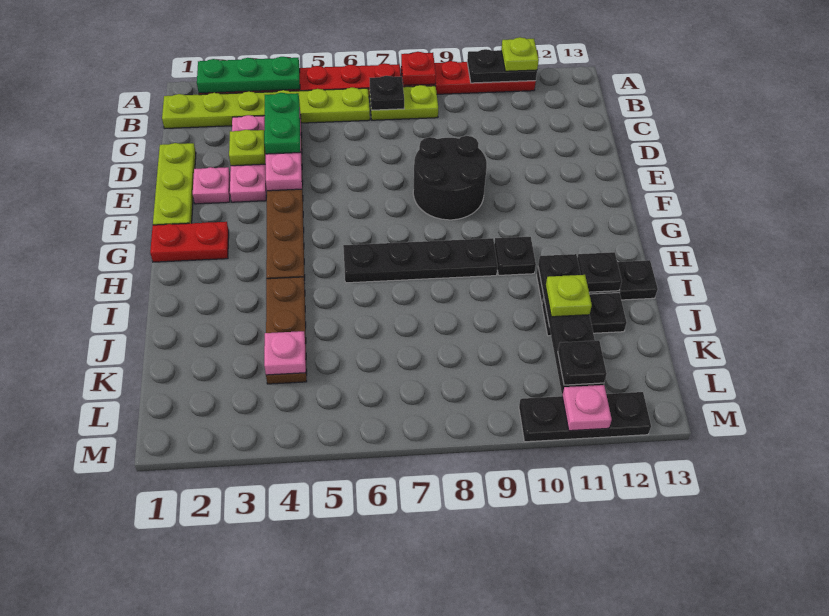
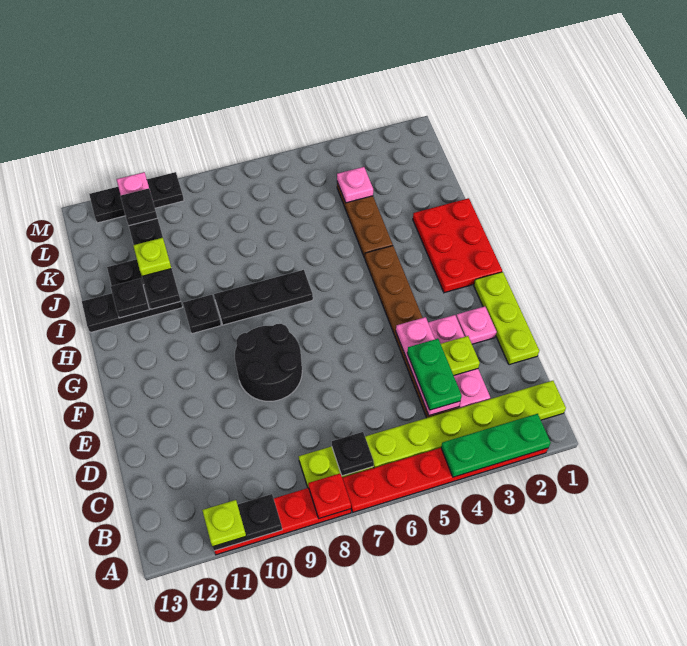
red 1x2 plate [150,222,229,262] -> red 2x3 plate [413,198,502,293]
black 1x4 plate [343,238,498,283] -> black 1x3 plate [214,270,313,325]

